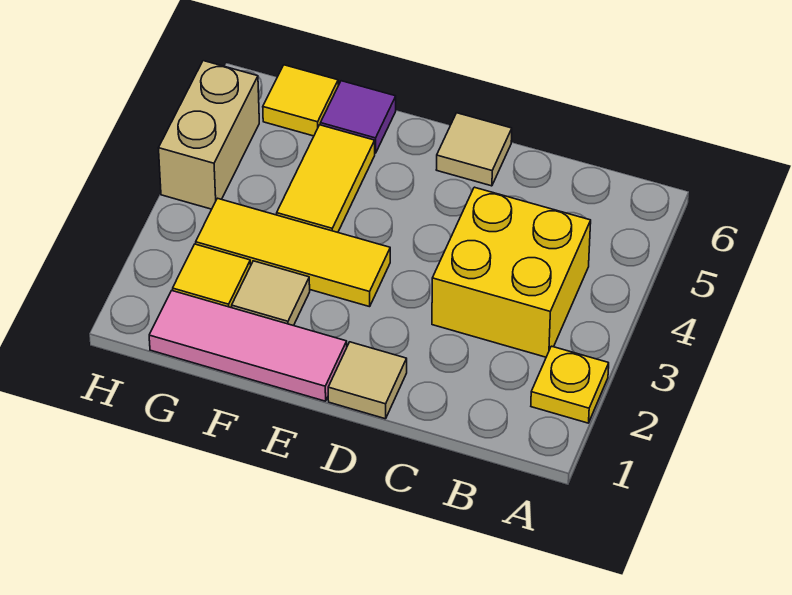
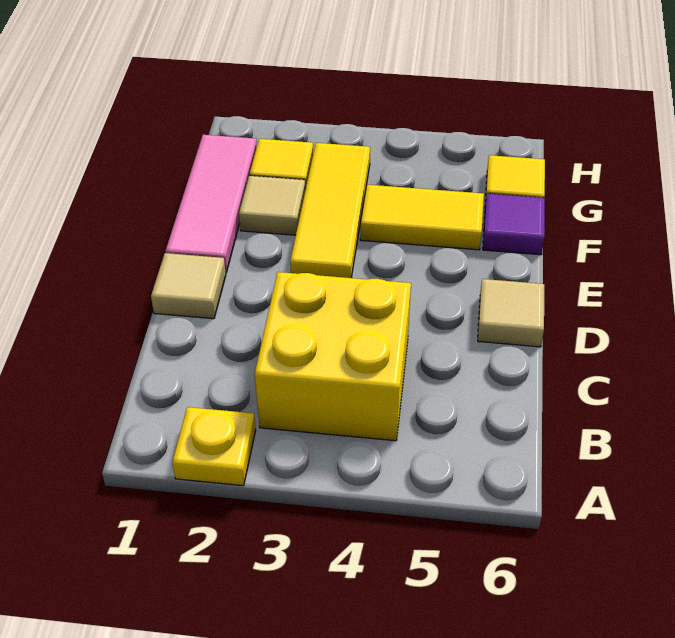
tan 1x2 brick [159,61,259,209] -> none

